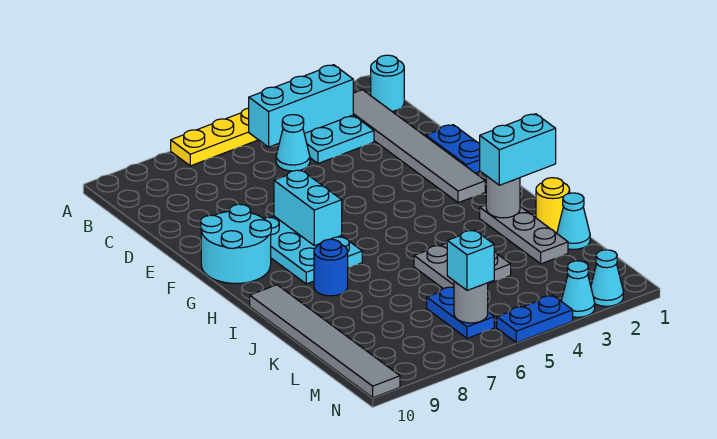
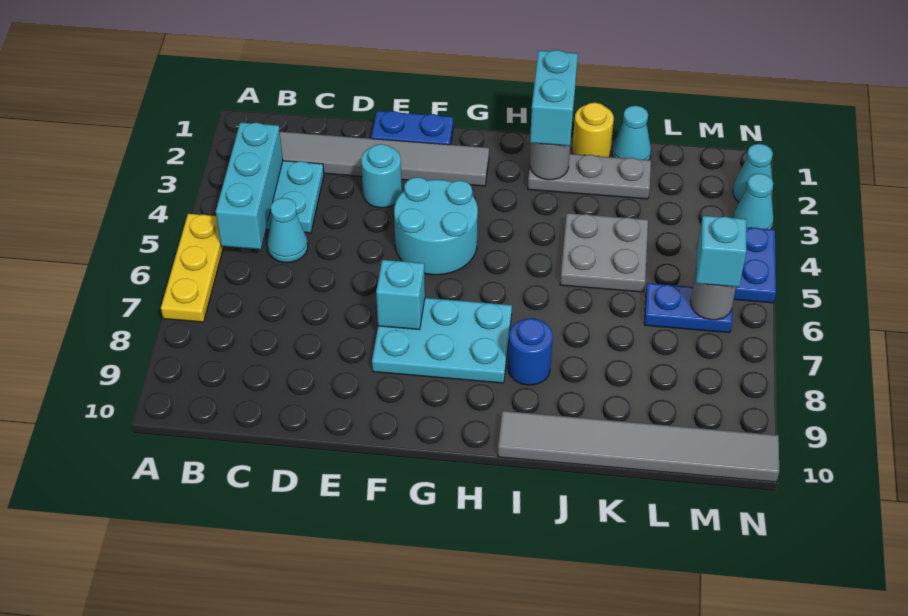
cyan 1x1 round brick [371,55,404,111] -> cyan 1x1 round brick moved to [361,144,402,208]
cyan 1x2 brick [274,170,342,246] -> cyan 1x1 brick [376,260,425,330]
cyan 2x2 round brick [201,204,271,284] -> cyan 2x2 round brick moved to [394,177,478,275]

